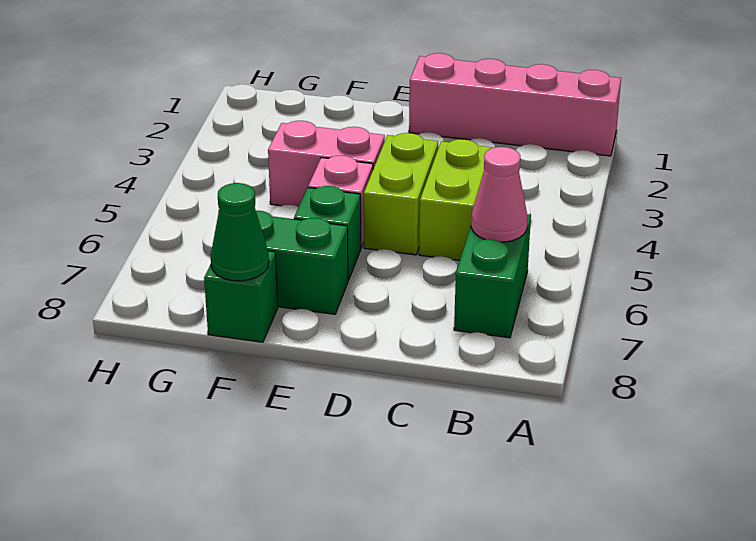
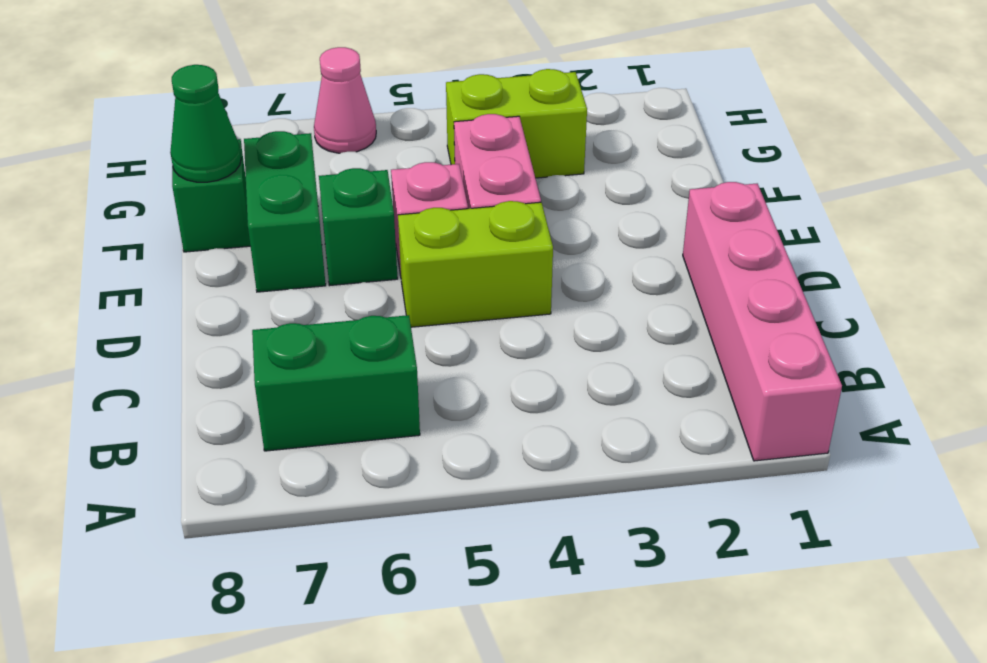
pink 1x1 cone [471,147,527,242] -> pink 1x1 cone moved to [314,47,376,153]
lime 1x2 brick [419,139,492,260] -> lime 1x2 brick moved to [446,69,587,178]

